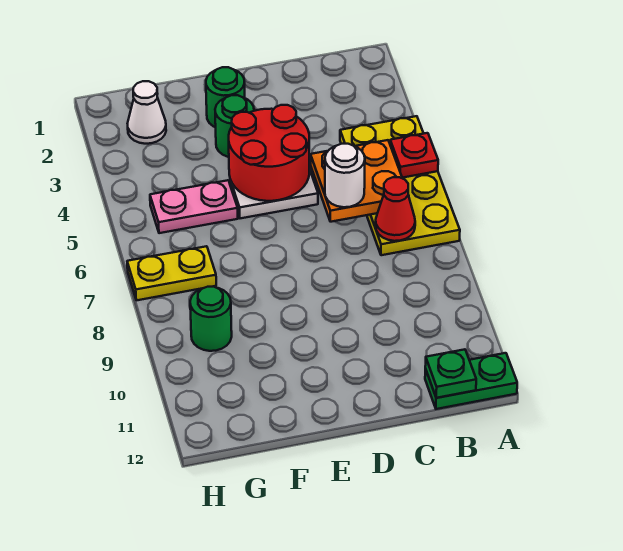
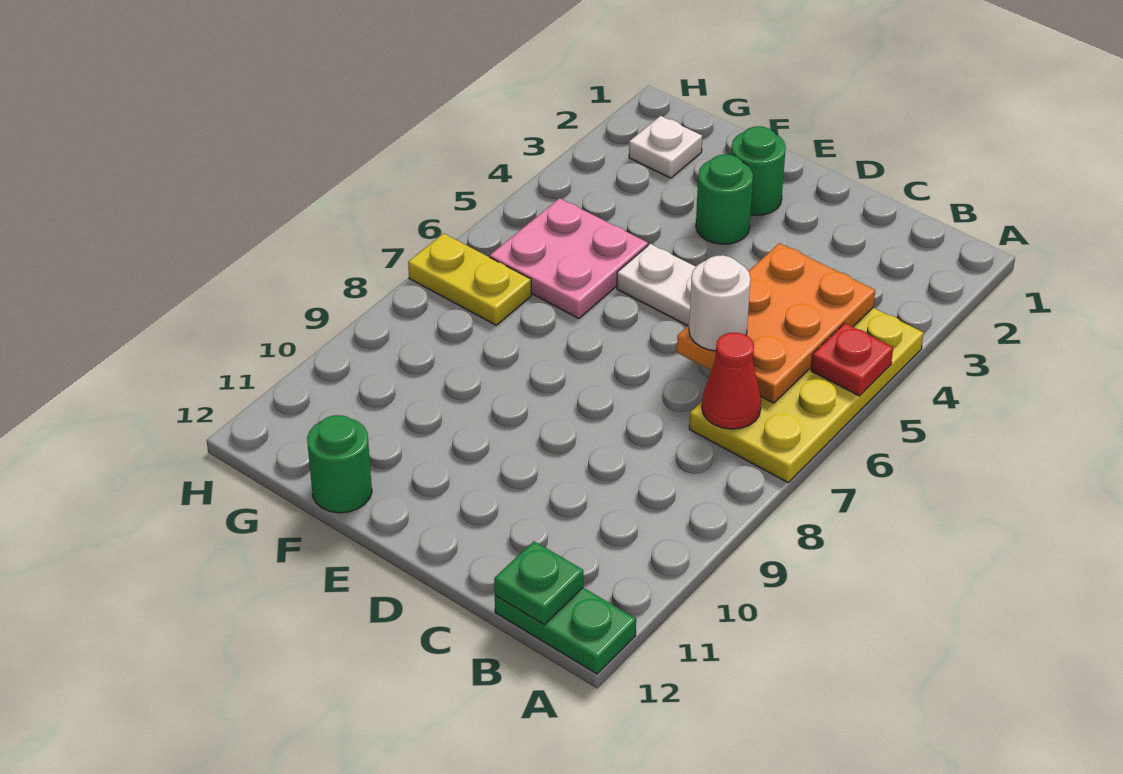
orange 2x2 plate [311,140,402,222] -> orange 2x3 plate [677,243,875,403]
red 2x2 round brick [229,105,309,201] -> none
pink 1x2 plate [150,180,238,233] -> pink 2x2 plate [490,198,648,319]
white 1x1 cone [128,81,166,144] -> white 1x1 plate [629,116,702,178]
green 1x1 round brick [190,287,232,351] -> green 1x1 round brick moved to [307,415,372,513]

